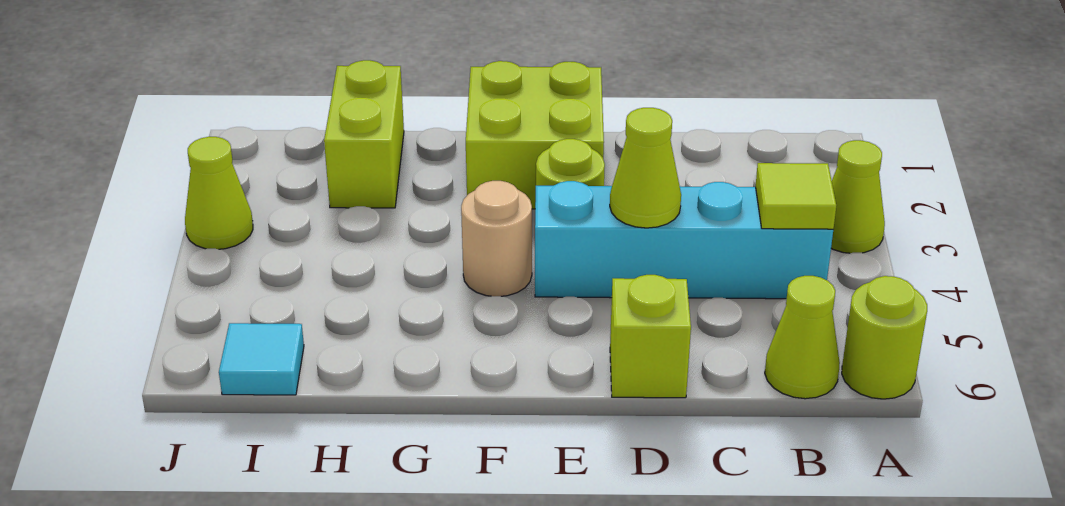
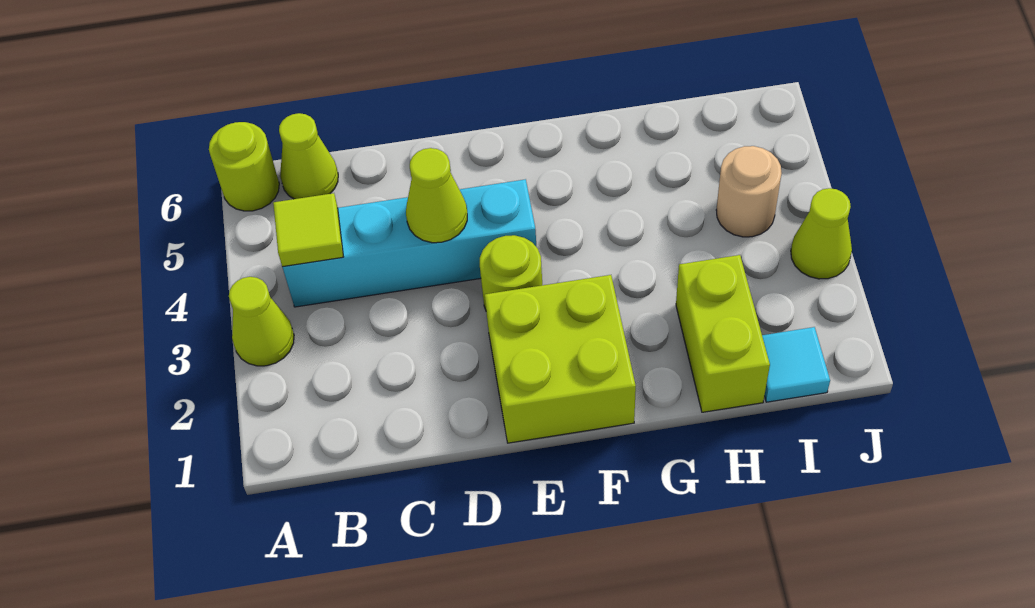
lime 1x1 brick [610,275,691,398] -> none
tan 1x1 round brick [461,181,532,296] -> tan 1x1 round brick moved to [716,146,782,237]
cyan 1x1 tile [219,323,304,395] -> cyan 1x1 tile moved to [762,327,830,402]

